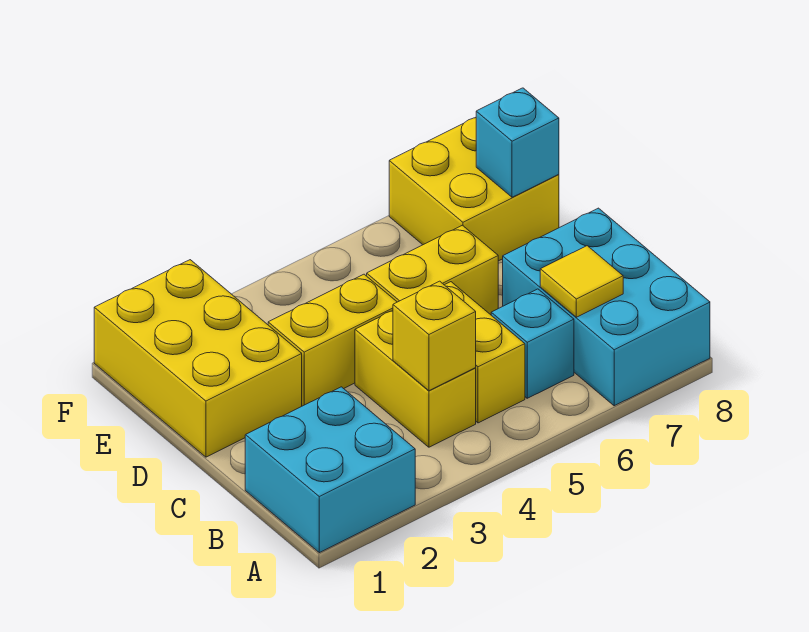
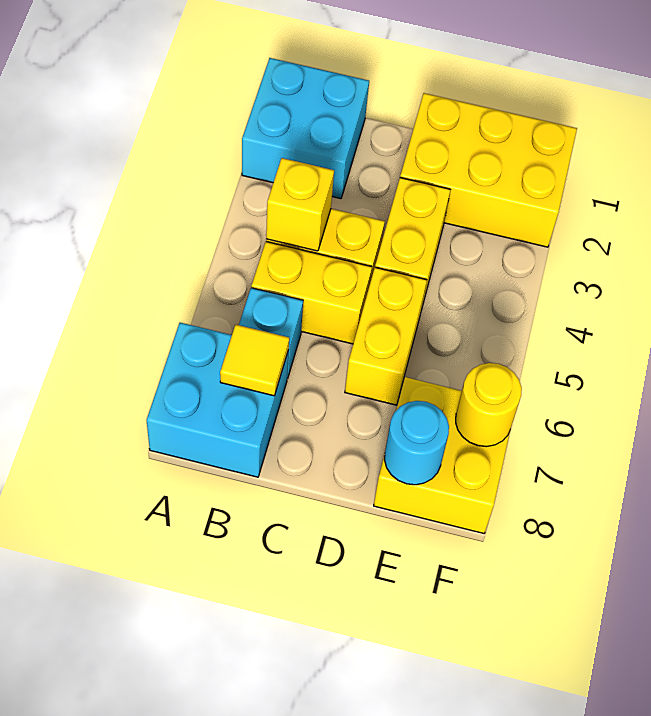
cyan 2x3 brick [503,208,710,406] -> cyan 2x2 brick [147,323,289,477]
cyan 1x1 brick [476,88,559,197] -> cyan 1x1 round brick [385,401,449,485]
none -> yellow 1x1 round brick [456,363,522,447]

